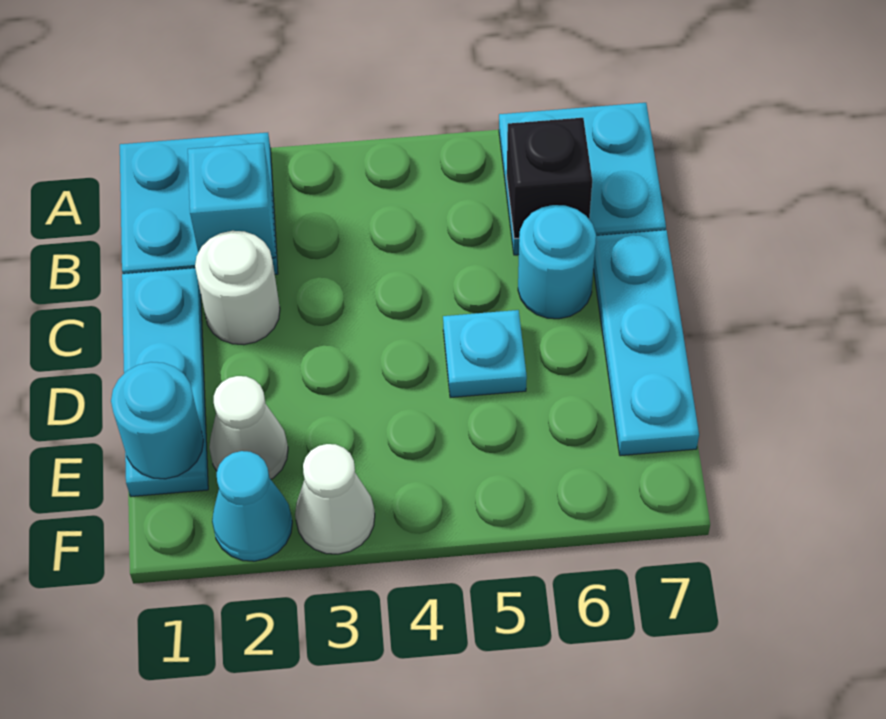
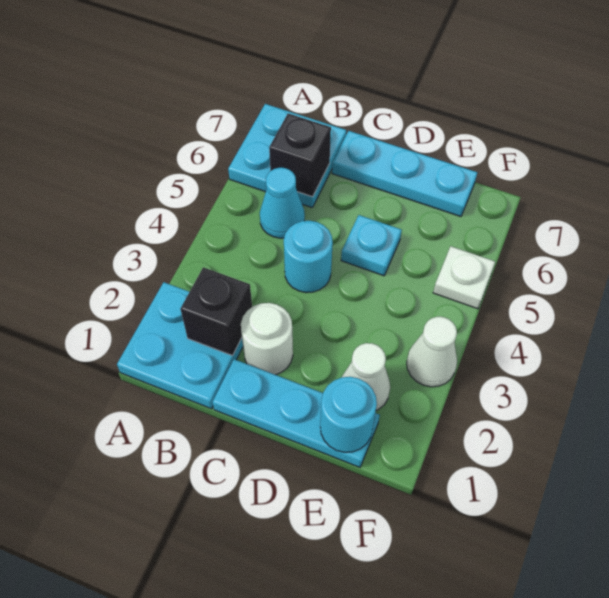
cyan 1x1 brick [188,143,275,258] -> black 1x1 brick [180,267,252,356]
cyan 1x1 round brick [518,205,596,319] -> cyan 1x1 round brick moved to [284,221,333,293]
cyan 1x1 cone [212,451,292,561] -> cyan 1x1 cone moved to [260,168,305,238]
none -> white 1x1 plate [433,246,495,309]

